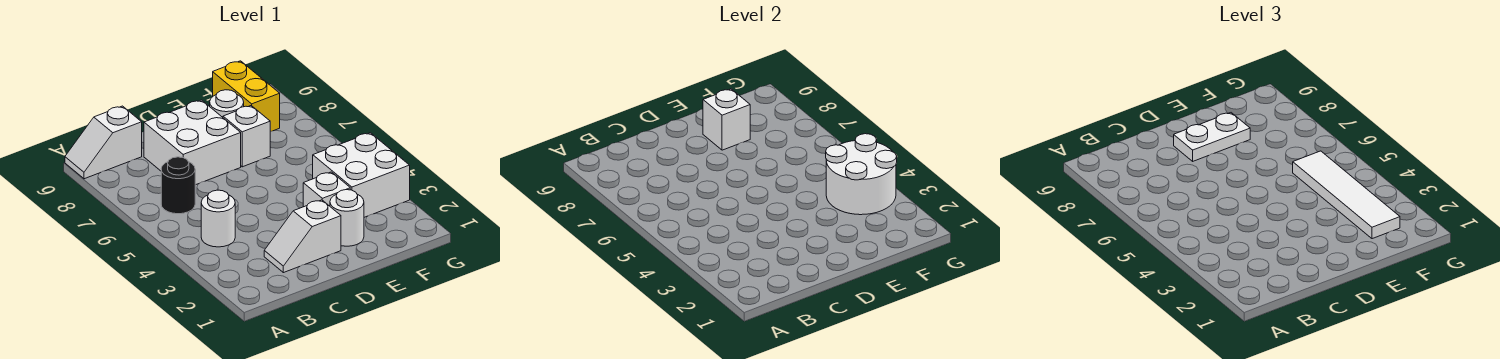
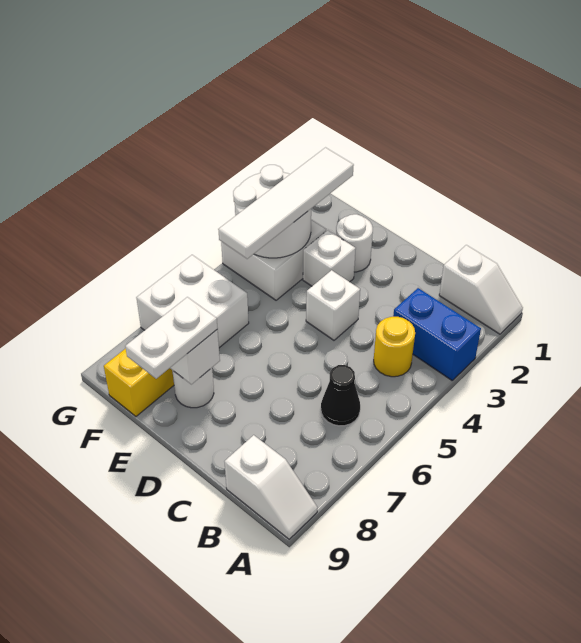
none -> blue 1x2 brick [393,288,481,380]
white 1x1 round brick [201,190,235,247] -> yellow 1x1 round brick [374,317,415,377]
black 1x1 round brick [161,157,195,214] -> black 1x1 cone [321,365,360,426]
white 1x2 slope [264,200,341,273] -> white 1x2 slope moved to [439,245,523,334]
white 2x2 brick [144,100,241,185] -> white 2x2 brick moved to [136,255,249,348]
white 1x2 plate [1174,113,1250,161] -> white 1x2 plate turned to [125,297,218,379]
white 1x1 brick [223,106,270,167] -> white 1x1 brick moved to [306,270,360,340]

